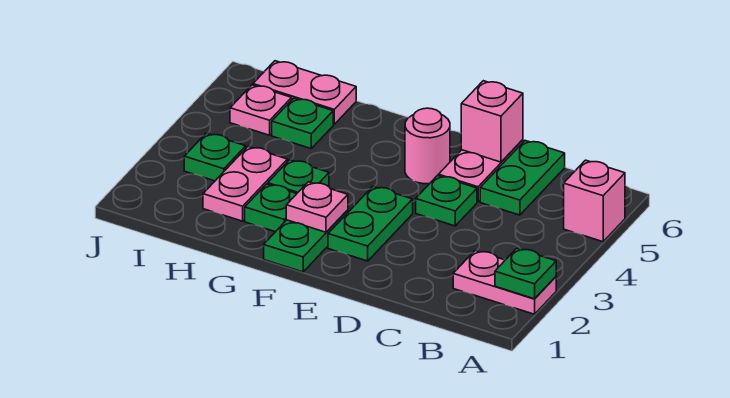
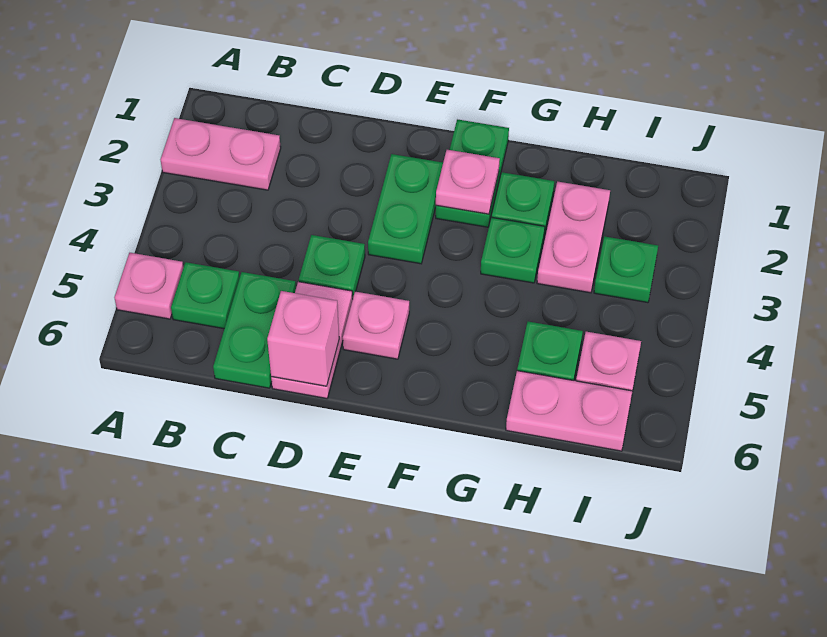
green 1x1 plate [495,248,556,299] -> green 1x1 plate moved to [171,262,240,329]
pink 1x1 brick [564,160,625,242] -> pink 1x1 plate [114,253,184,319]
pink 1x1 round brick [405,108,450,184] -> pink 1x1 plate [343,292,409,359]

